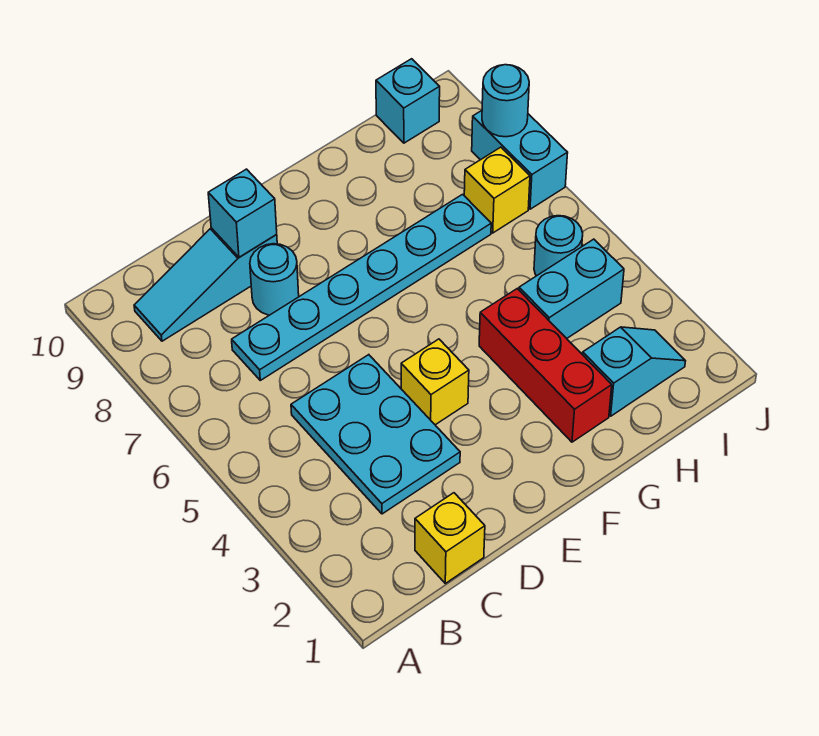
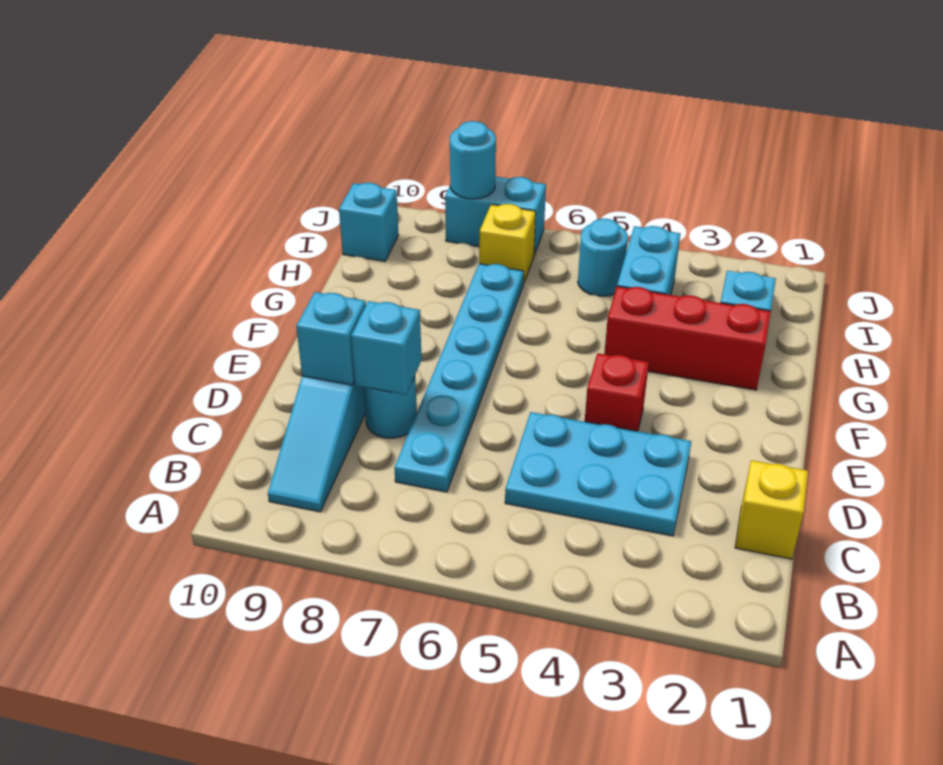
none -> cyan 1x1 brick [351,301,422,395]
yellow 1x1 brick [401,339,469,425] -> red 1x1 brick [585,353,649,431]

